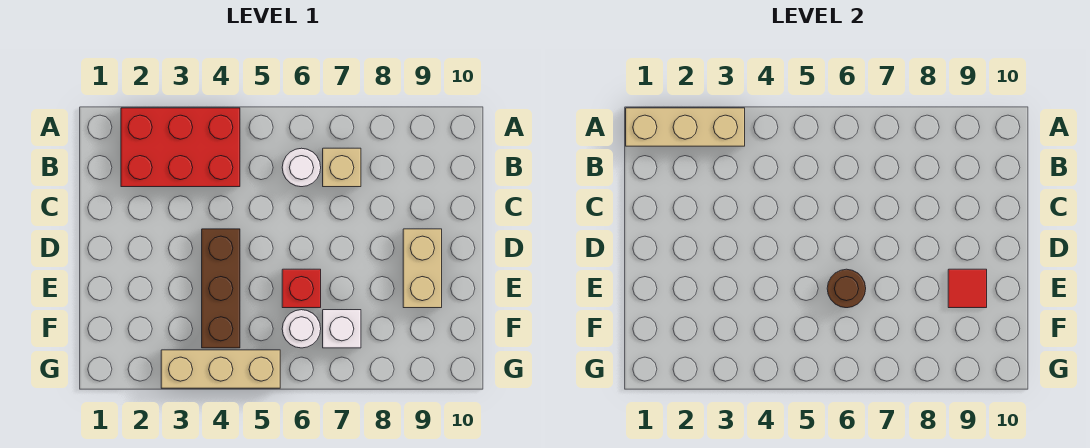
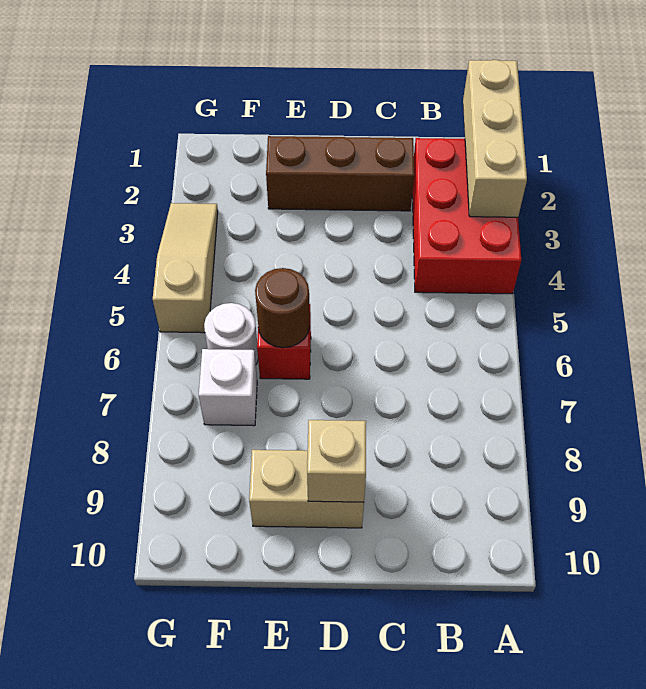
white 1x1 round brick [282,148,321,187] -> none
tan 1x1 brick [323,148,361,187] -> tan 1x1 brick moved to [307,420,366,502]
brown 1x3 brick [202,229,240,348] -> brown 1x3 brick moved to [266,136,414,211]
red 1x1 tile [948,269,987,308] -> none
tan 1x3 brick [161,350,280,388] -> tan 1x3 slope [153,203,218,333]

